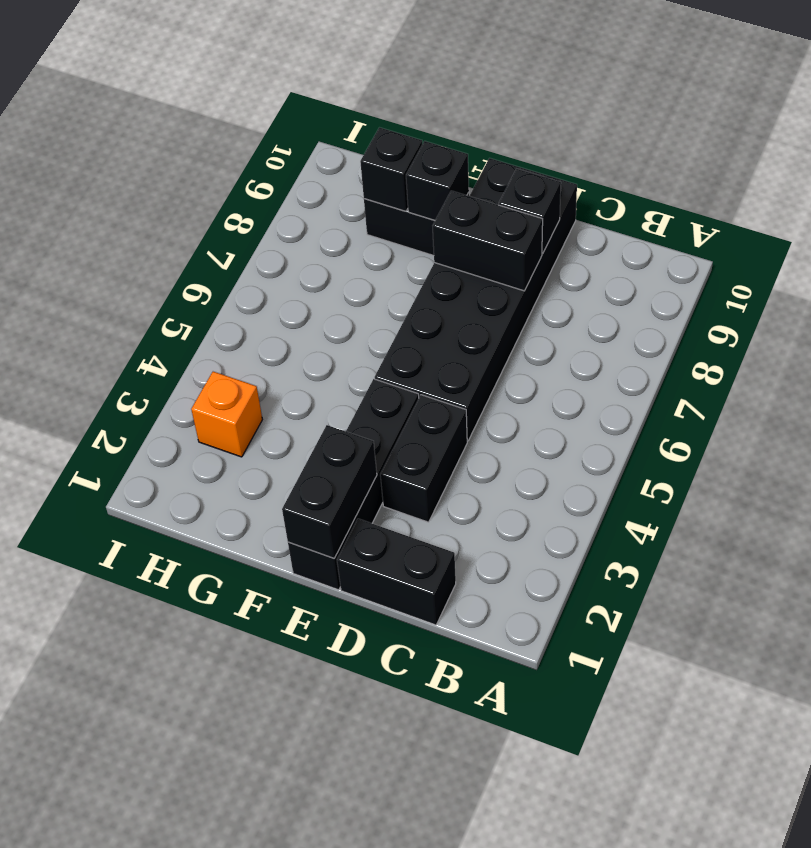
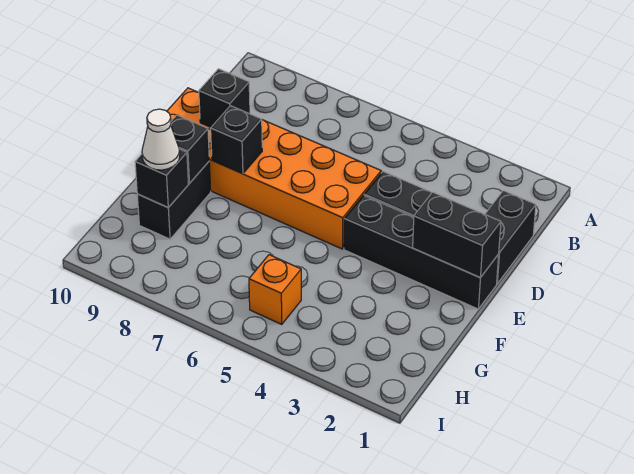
black 2x6 brick [375,158,577,441] -> orange 2x6 brick [167,88,381,249]
black 1x2 brick [433,191,543,291] -> black 1x1 brick [211,106,262,174]
none -> white 1x1 cone [142,109,180,170]
orange 1x1 brick [191,372,262,457] -> orange 1x1 brick moved to [249,255,301,324]

